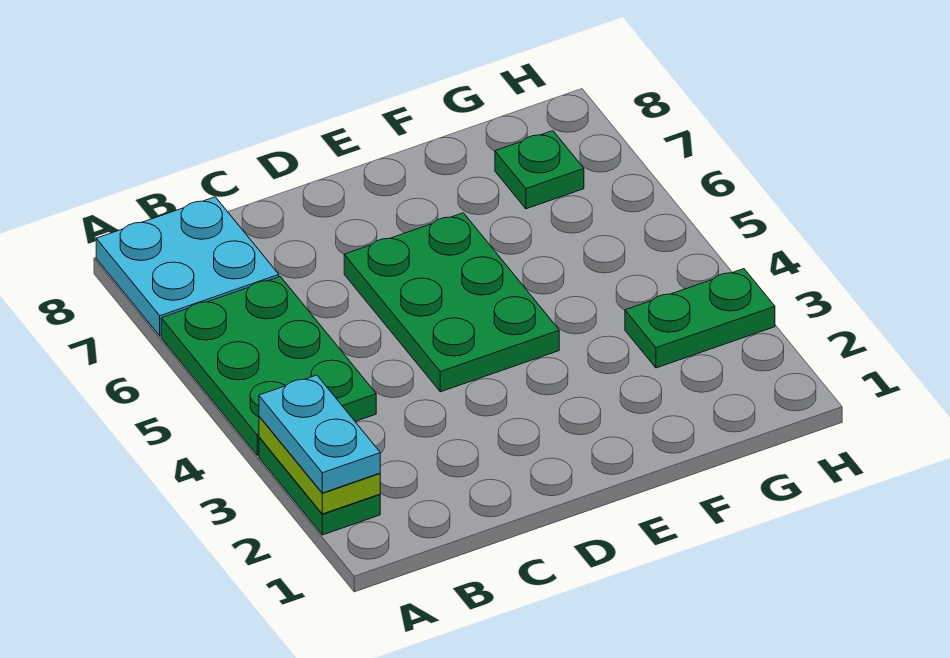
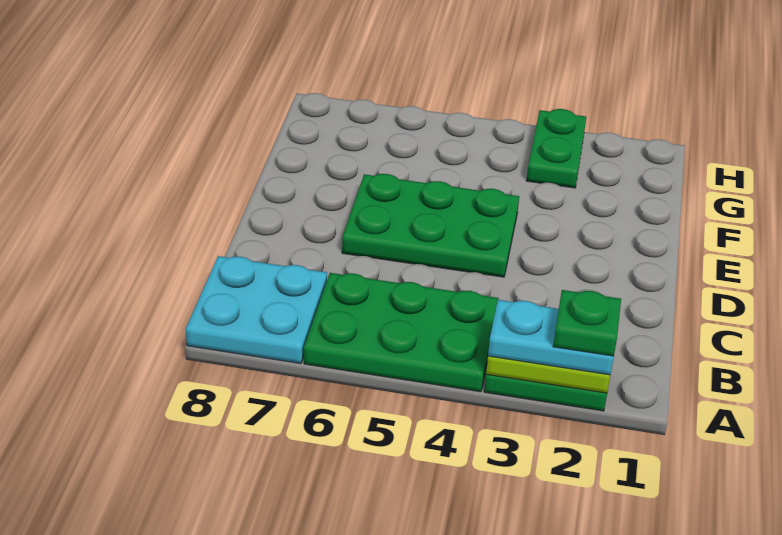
green 1x1 plate [495,131,584,209] -> green 1x1 plate moved to [553,290,621,356]

